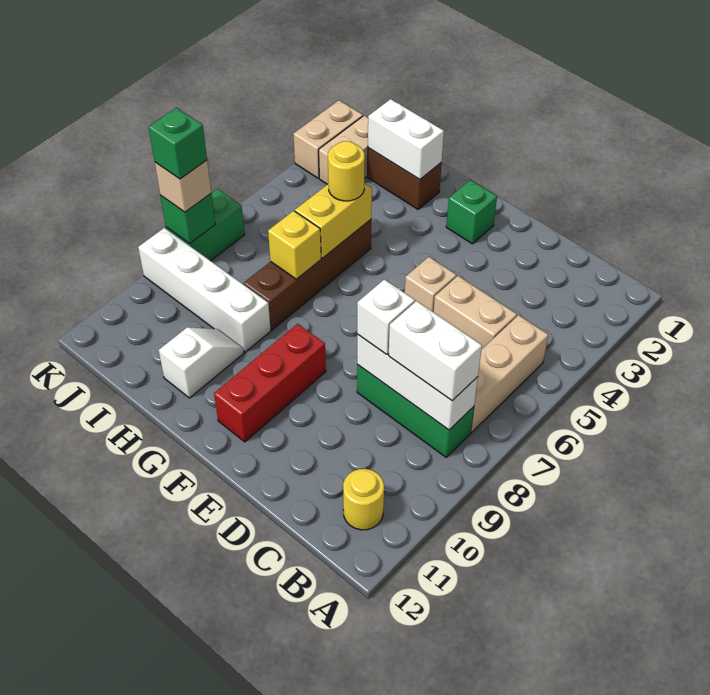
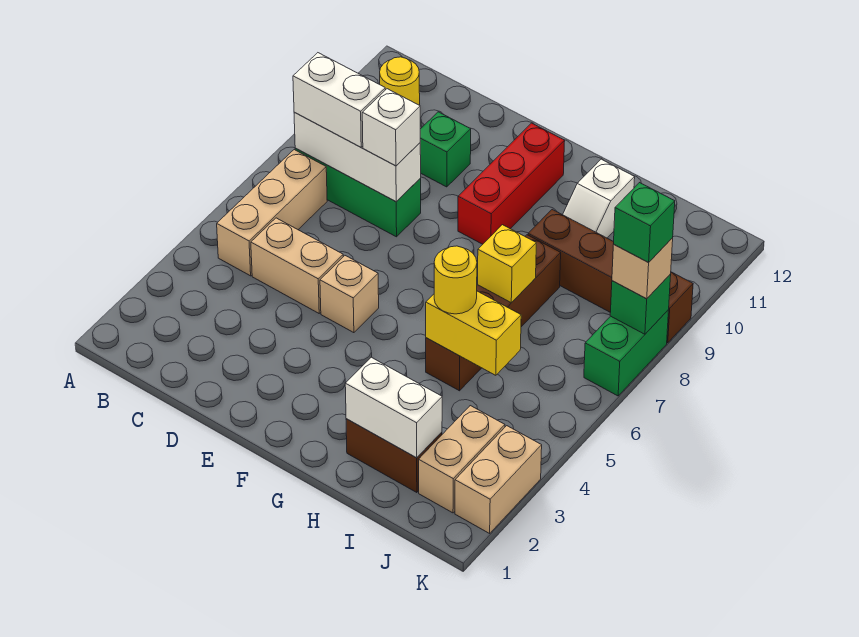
green 1x1 brick [446,180,497,244] -> green 1x1 brick moved to [420,112,471,187]
yellow 1x2 brick [295,183,372,258] -> yellow 1x2 brick turned to [426,291,521,375]
white 1x4 brick [138,228,271,352] -> brown 1x4 brick [528,209,693,343]

